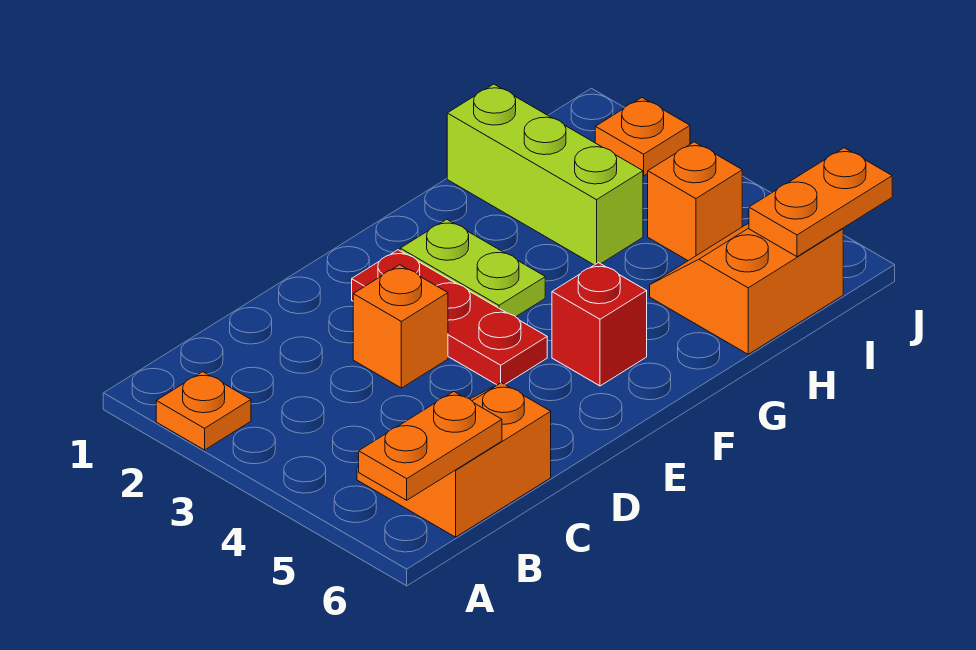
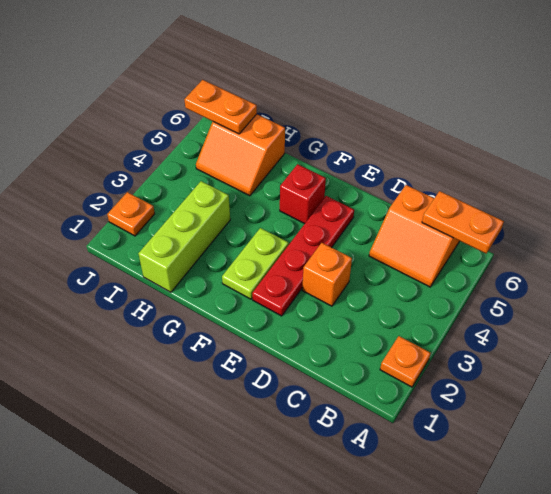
red 1x3 plate [352,250,547,385] -> red 1x4 plate [252,196,354,316]
orange 1x1 brick [648,142,742,261] -> none

